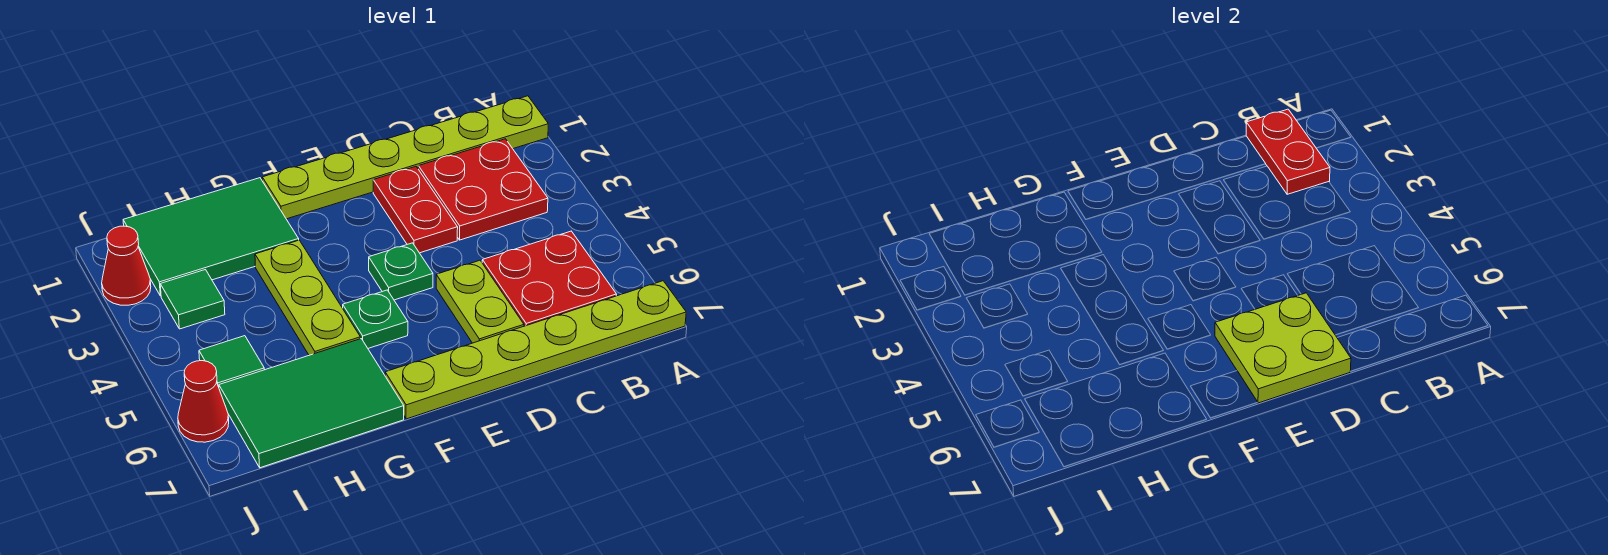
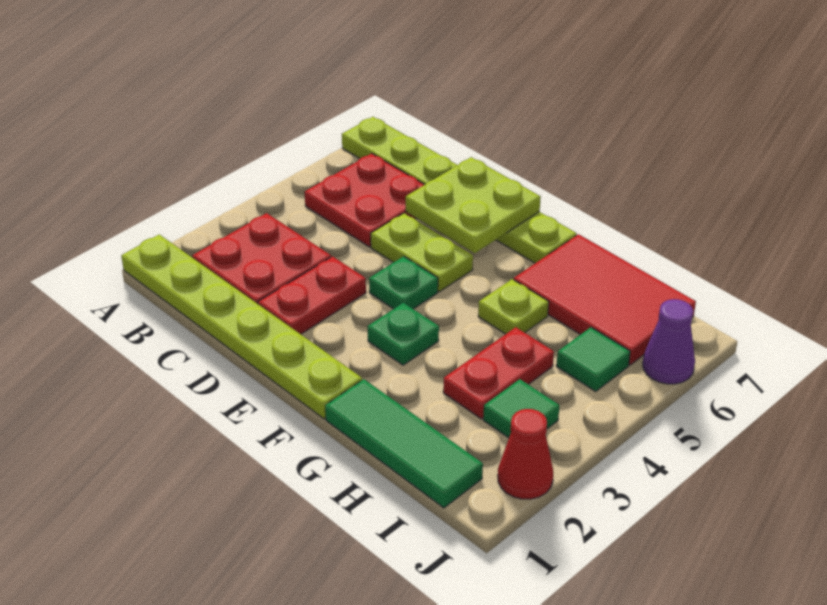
red 1x2 plate [1246,109,1330,194] -> red 1x2 plate moved to [443,327,554,419]
lime 1x2 plate [436,260,524,343] -> lime 1x2 plate turned to [371,213,473,292]
green 1x1 plate [343,290,408,348] -> green 1x1 plate moved to [368,303,439,365]
green 2x3 tile [123,178,299,296] -> green 1x3 tile [325,379,483,508]
lime 1x3 plate [255,240,360,355] -> lime 1x1 plate [478,279,549,334]
green 2x3 tile [219,339,404,468] -> red 2x3 tile [514,234,696,365]
red 1x1 cone [178,361,229,442] -> purple 1x1 cone [643,299,695,384]

